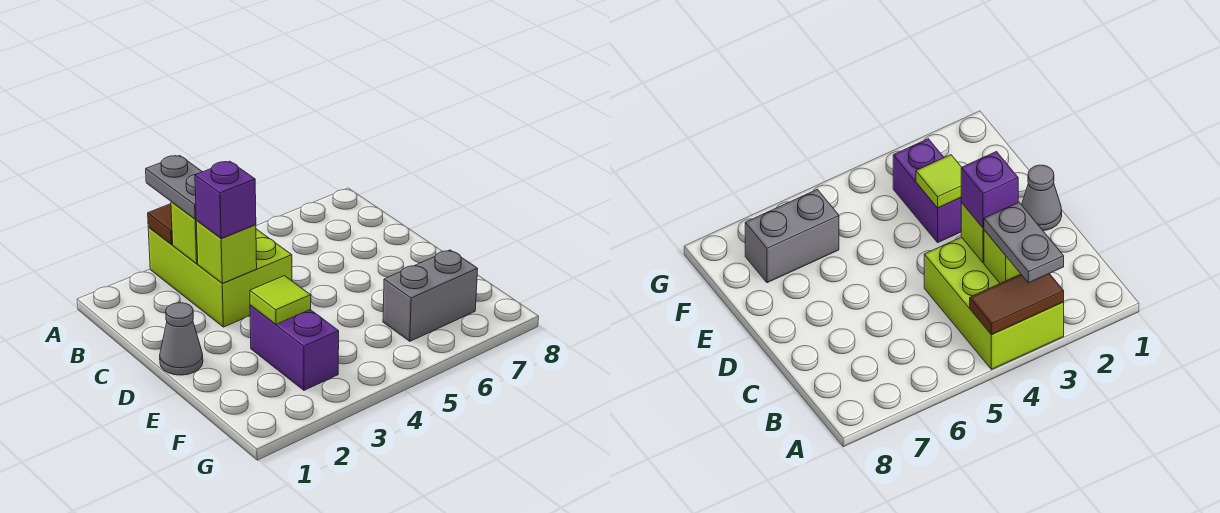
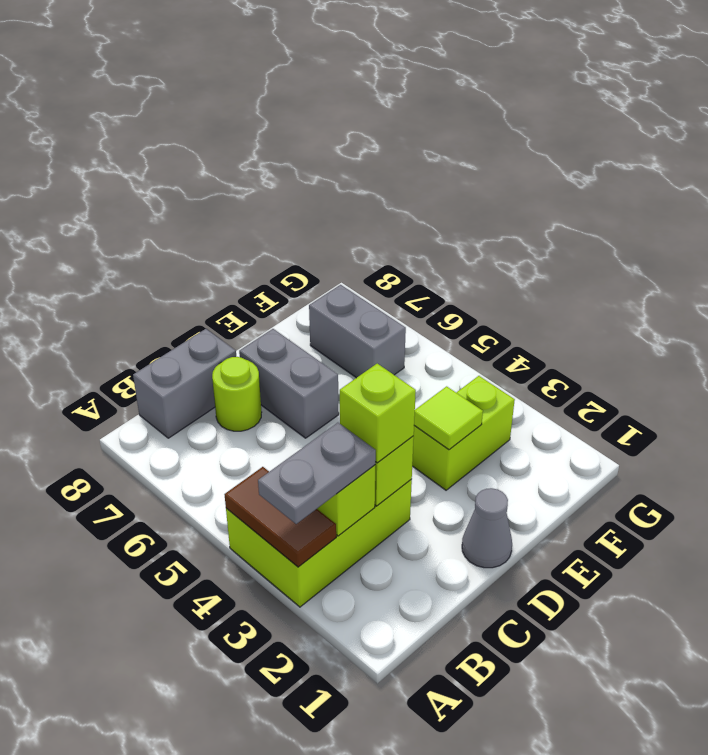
none -> grey 1x2 brick [133,329,236,438]
purple 1x1 brick [195,161,256,238] -> lime 1x1 brick [340,364,416,463]
none -> lime 1x1 round brick [212,357,262,431]
none -> grey 1x2 brick [239,329,339,438]
purple 1x2 brick [250,305,339,390] -> lime 1x2 brick [412,376,515,490]

